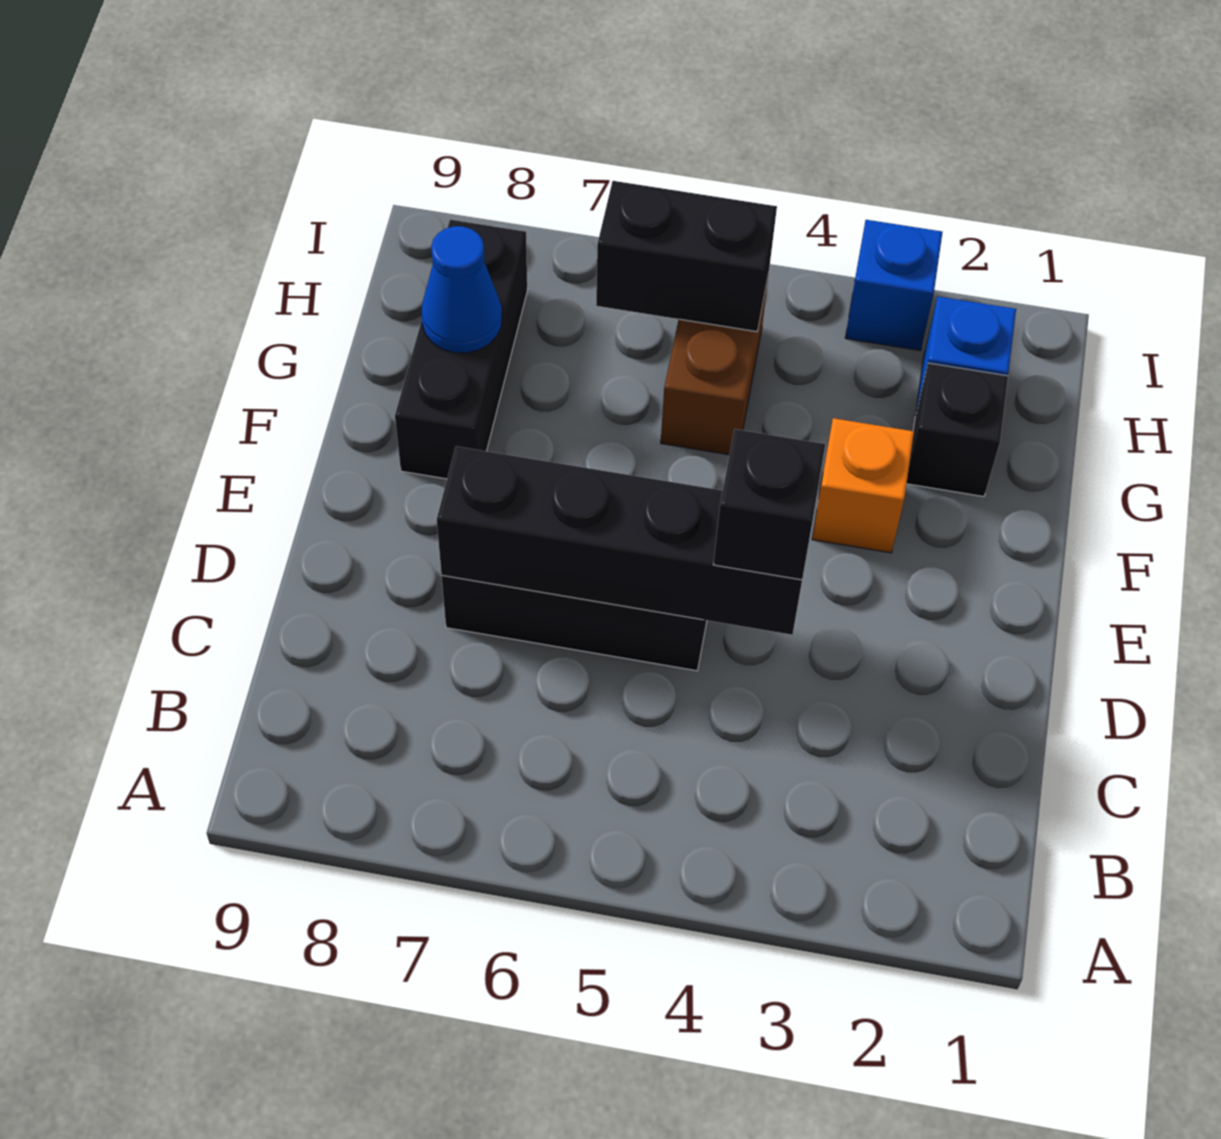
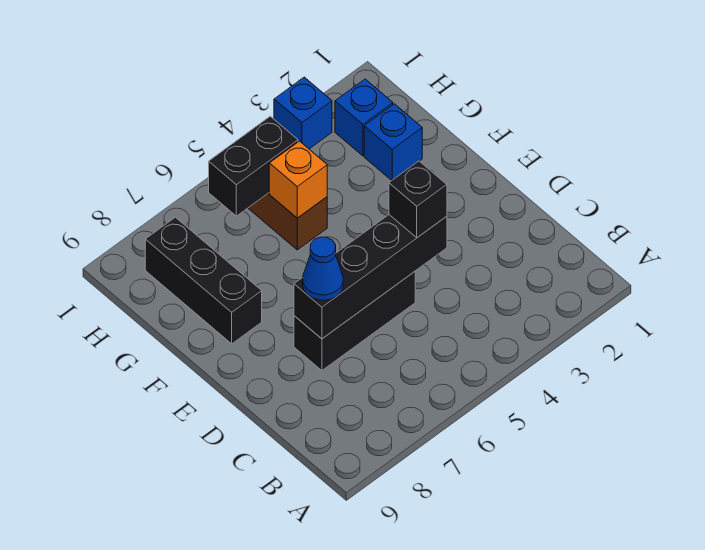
orange 1x1 brick [812,418,914,553] -> orange 1x1 brick moved to [269,141,327,218]
black 1x1 brick [907,363,1008,497] -> blue 1x1 brick [364,104,422,180]
blue 1x1 cone [421,226,502,353] -> blue 1x1 cone moved to [303,237,343,300]

